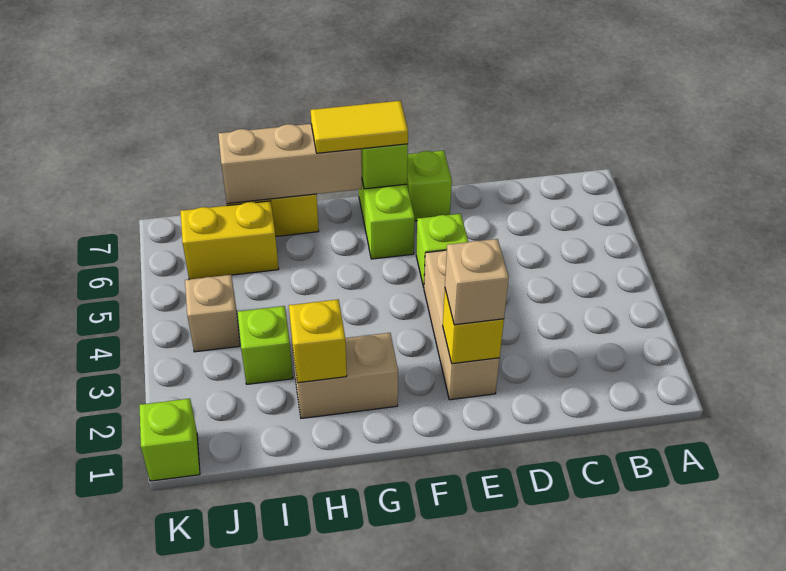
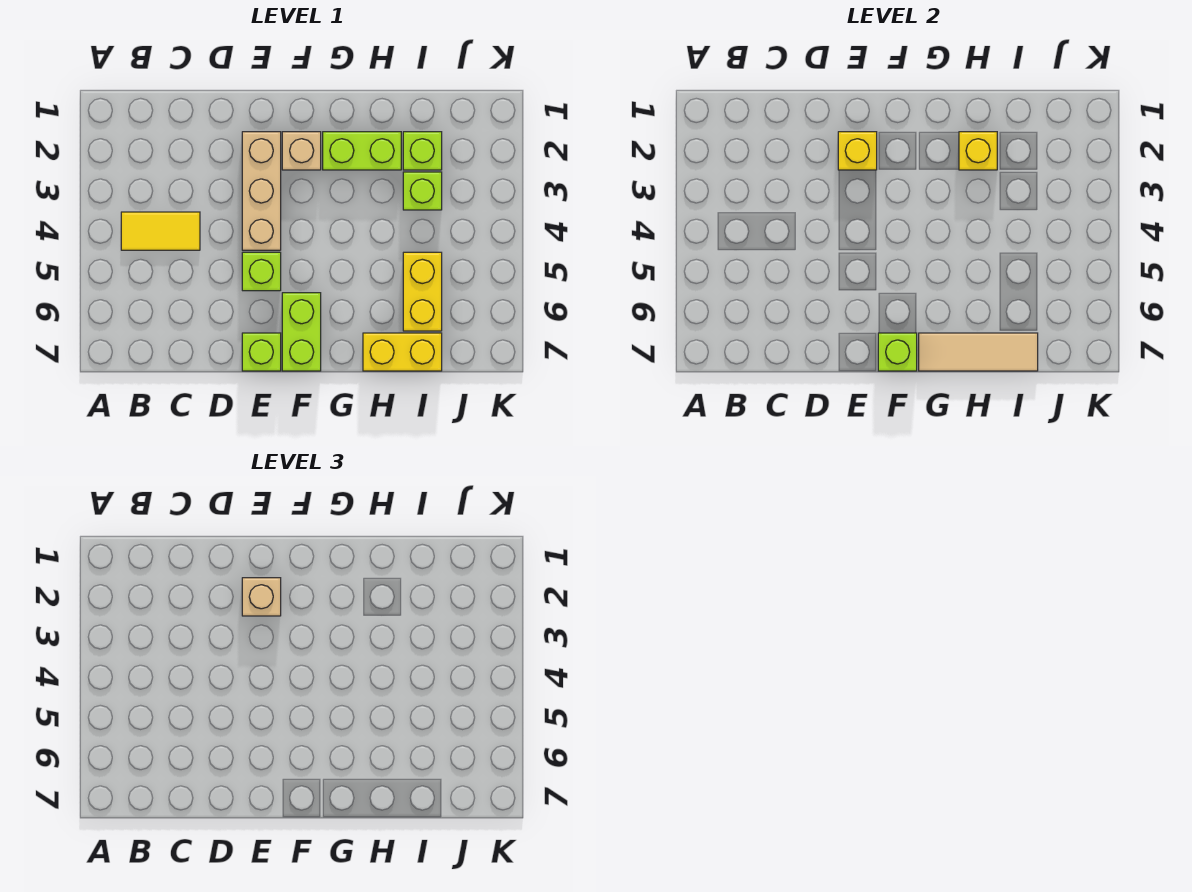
yellow 1x2 tile [311,101,408,153] -> yellow 1x2 tile moved to [121,212,200,250]
tan 1x2 brick [293,333,398,418] -> lime 1x2 brick [323,132,401,170]
tan 1x3 brick [218,124,362,204] -> tan 1x3 tile [919,333,1038,371]
yellow 1x2 brick [180,201,279,279] -> yellow 1x2 brick turned to [403,252,442,331]
tan 1x1 brick [185,275,240,352] -> tan 1x1 brick moved to [282,132,321,170]
lime 1x1 brick [139,399,200,481] -> lime 1x1 brick moved to [403,132,442,170]

